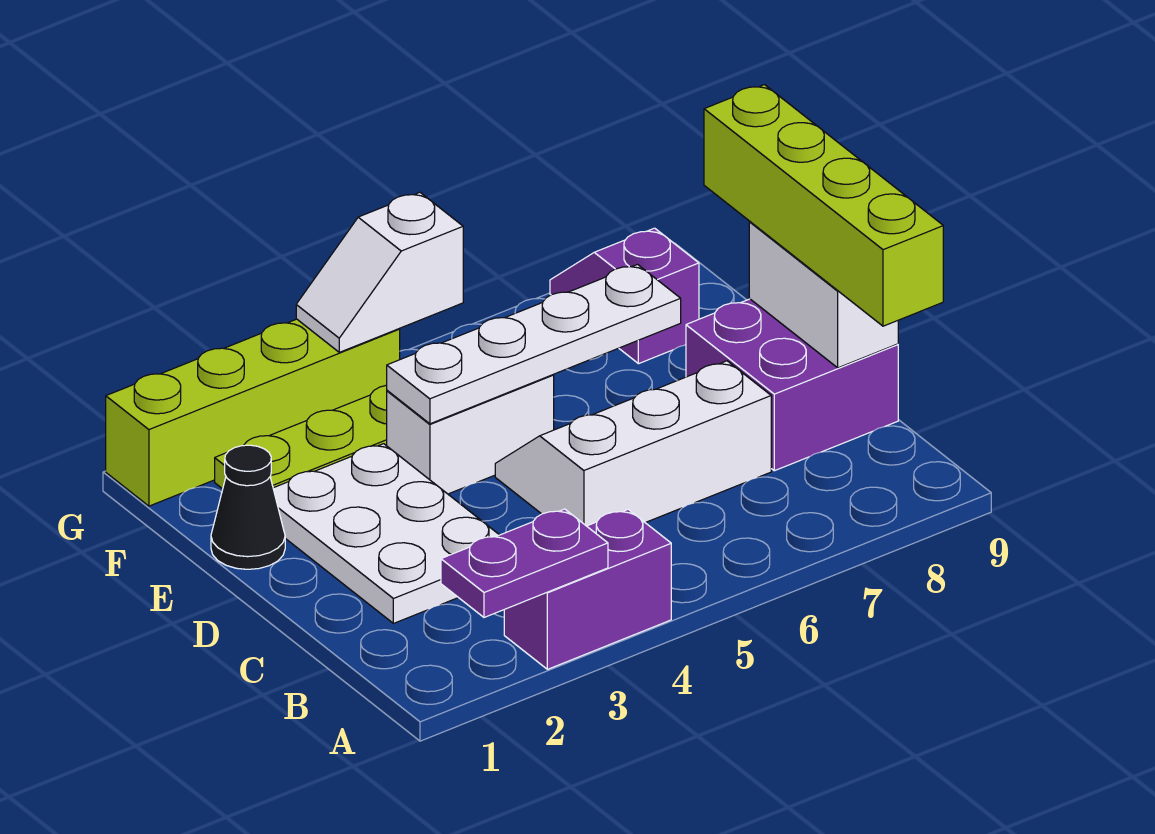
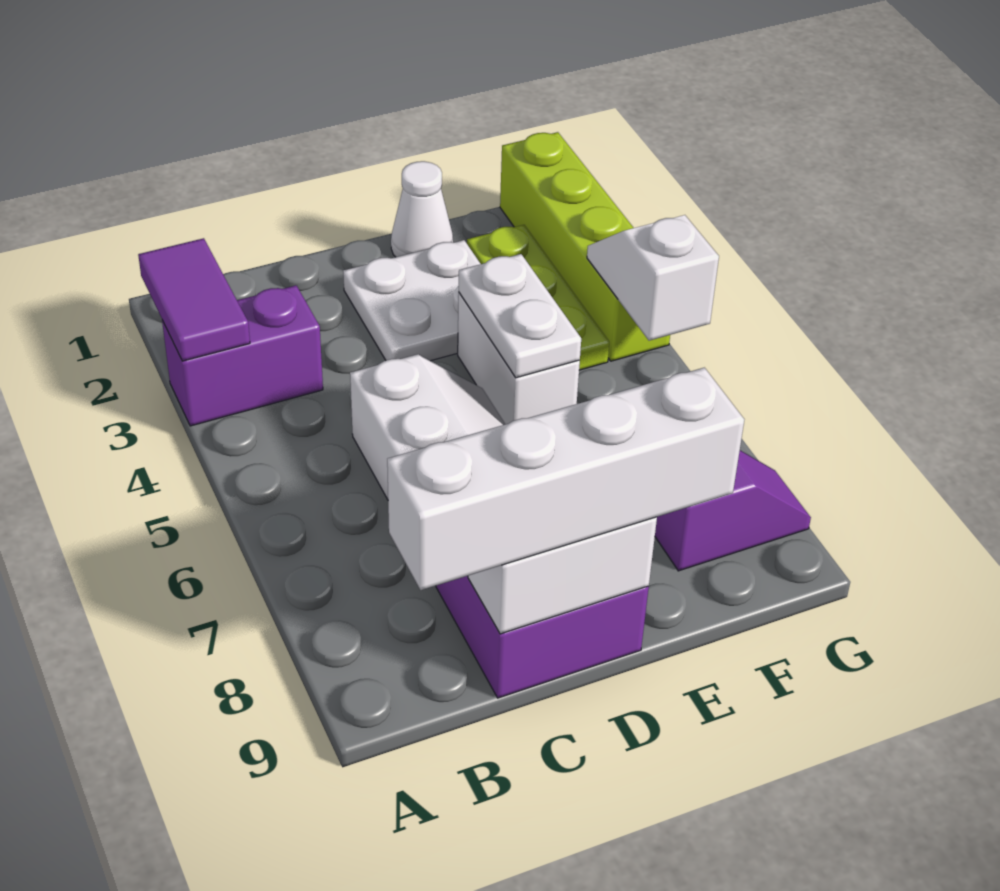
purple 1x2 plate [441,509,608,617] -> purple 1x2 tile [138,238,250,361]
purple 1x2 brick [504,510,671,669] -> purple 1x2 brick turned to [162,285,323,426]
lime 1x4 brick [704,85,943,326] -> white 1x4 brick [387,368,744,590]
white 2x3 plate [273,444,499,623] -> white 2x2 plate [343,240,480,361]
black 1x1 cone [211,445,285,569] -> white 1x1 cone [391,161,453,257]
white 1x4 plate [387,265,681,424] -> white 1x2 plate [459,254,581,378]

